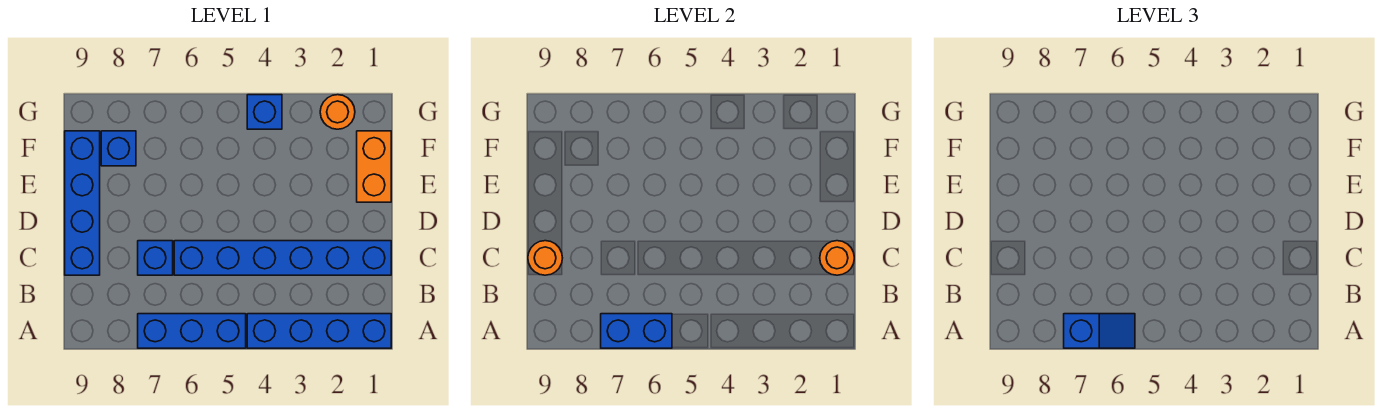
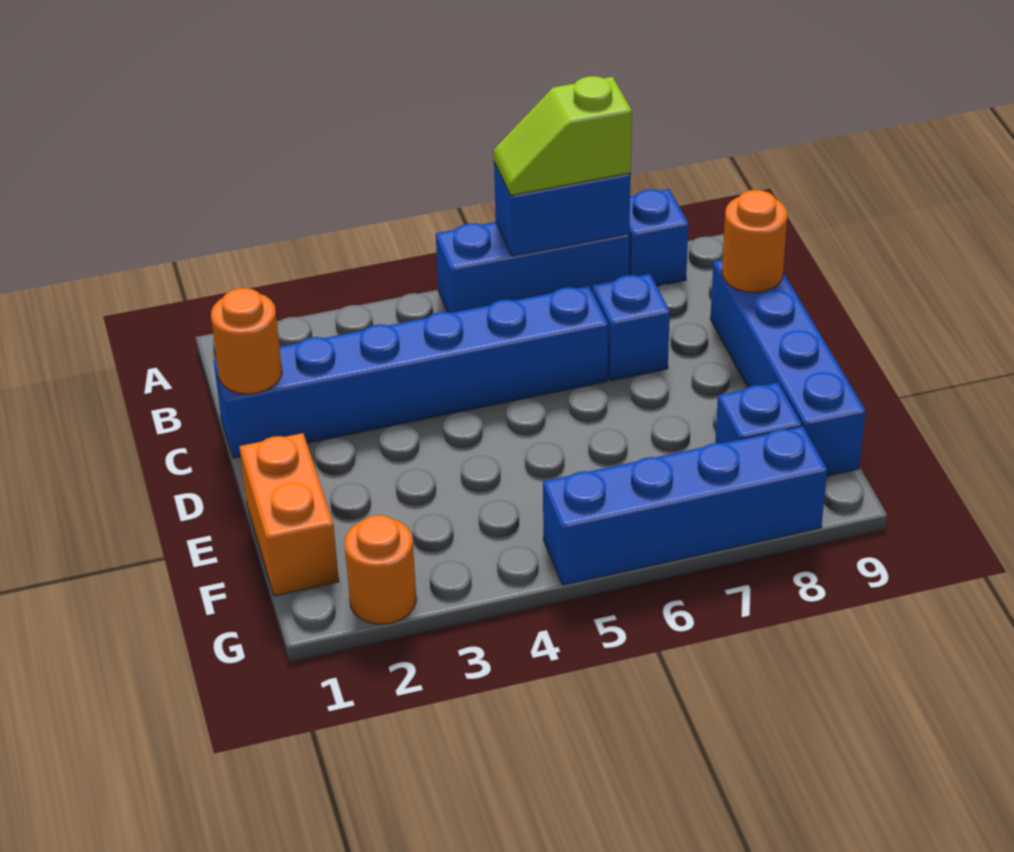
blue 1x4 brick [247,314,391,348] -> blue 1x4 brick moved to [543,426,827,585]
blue 1x2 slope [1064,314,1135,348] -> lime 1x2 slope [494,76,632,196]
blue 1x1 brick [247,95,282,129] -> blue 1x1 brick moved to [629,189,689,286]

